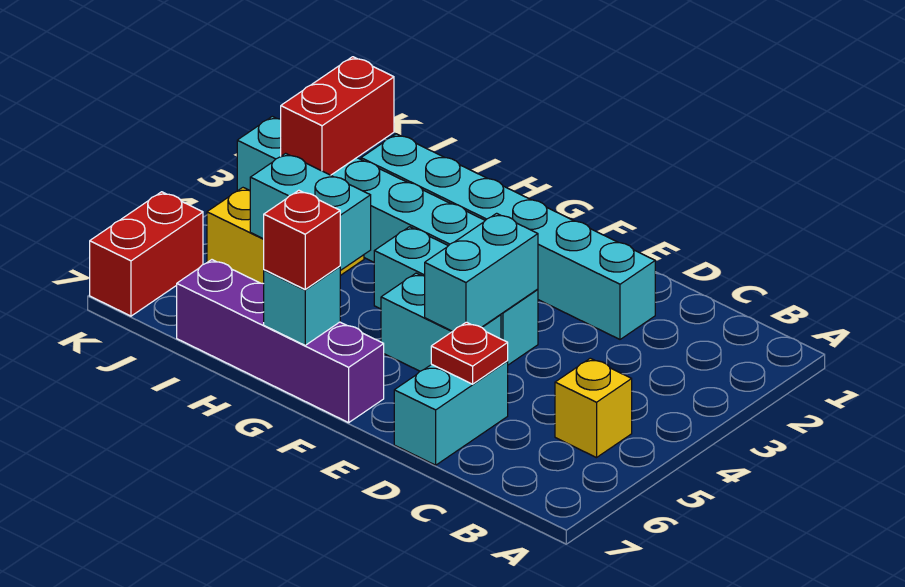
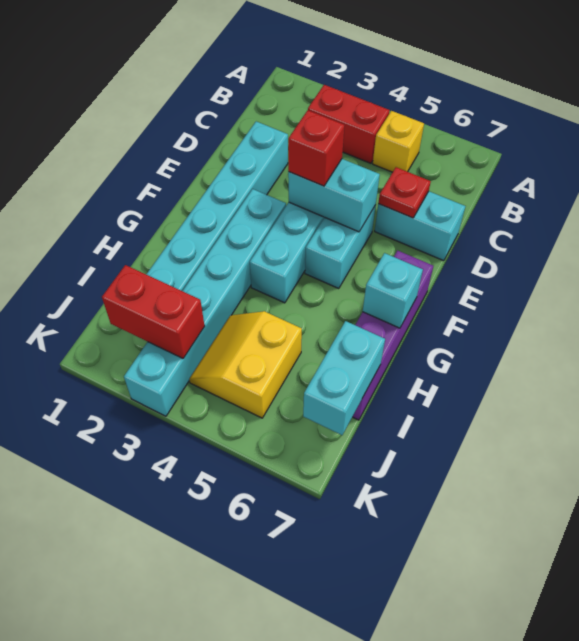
red 1x1 brick [264,190,340,289] -> red 1x1 brick moved to [288,110,345,186]
cyan 1x2 brick [250,153,371,271] -> cyan 1x2 brick moved to [303,321,385,435]
red 1x2 brick [90,192,203,316] -> red 1x2 brick moved to [308,85,390,163]

